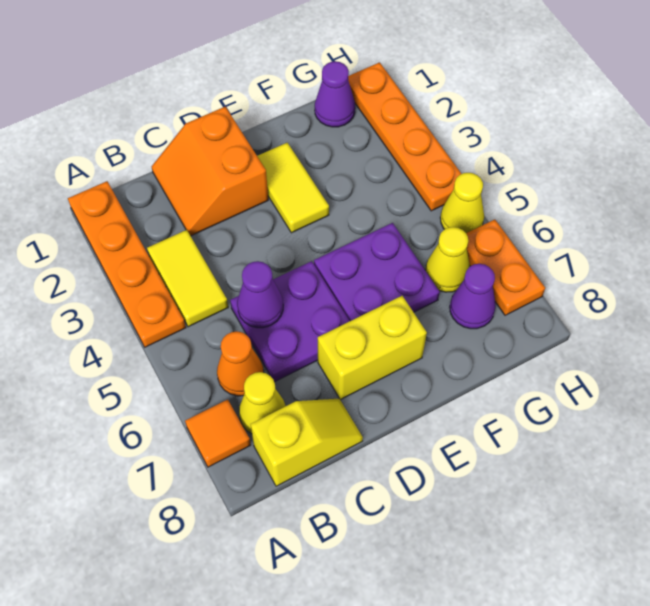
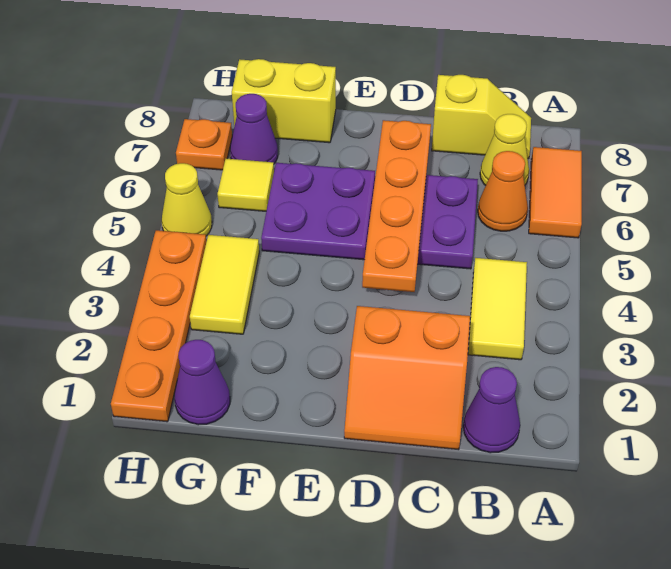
orange 1x4 plate [68,181,186,347] -> orange 1x4 plate moved to [362,120,431,292]
orange 1x1 tile [185,400,251,467] -> orange 1x2 tile [529,147,582,238]
yellow 1x2 slope [251,399,363,486] -> yellow 1x2 slope turned to [432,75,531,159]
orange 2x2 slope [151,107,268,236] -> orange 2x2 slope turned to [344,306,470,450]
purple 1x1 cone [237,261,283,328] -> purple 1x1 cone moved to [463,367,520,453]
yellow 1x2 brick [318,296,427,400] -> yellow 1x2 brick moved to [232,59,336,143]
yellow 1x2 tile [257,143,329,233] -> yellow 1x2 tile moved to [190,235,259,334]
yellow 1x1 cone [425,227,470,292] -> yellow 1x1 tile [217,159,274,211]
orange 1x2 plate [466,219,545,315] -> orange 1x1 plate [176,119,232,170]

